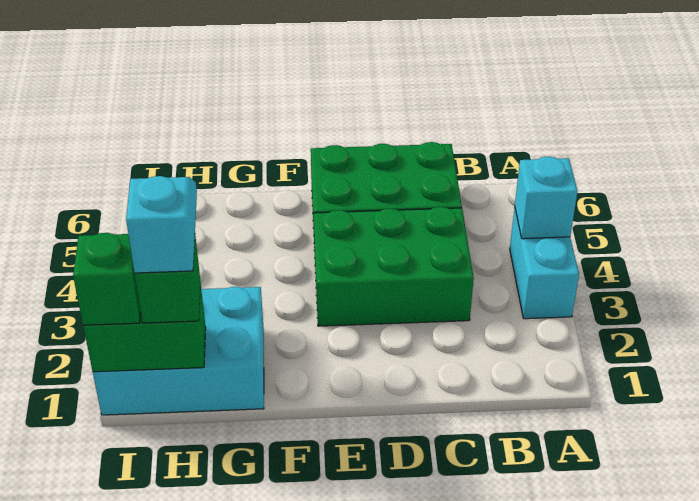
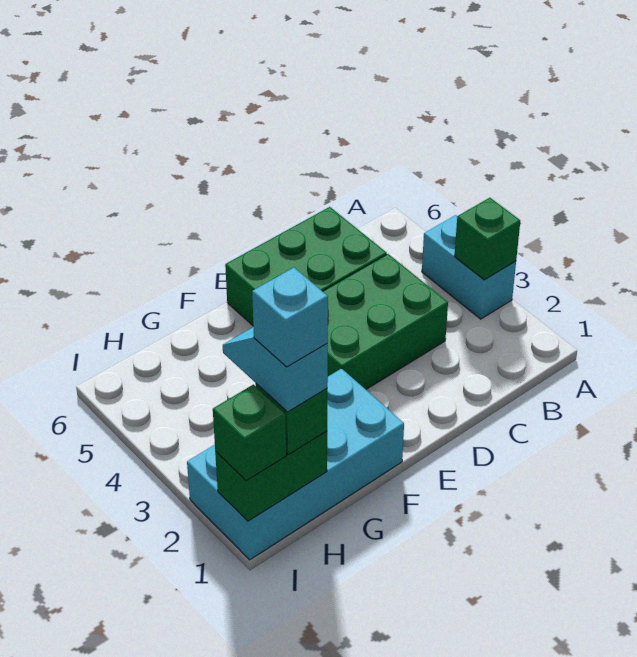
none -> green 1x1 brick [454,198,520,280]
cyan 1x1 brick [515,157,578,239] -> cyan 1x1 brick moved to [252,268,328,367]
cyan 2x3 brick [93,287,264,415] -> cyan 2x4 brick [187,368,404,560]

